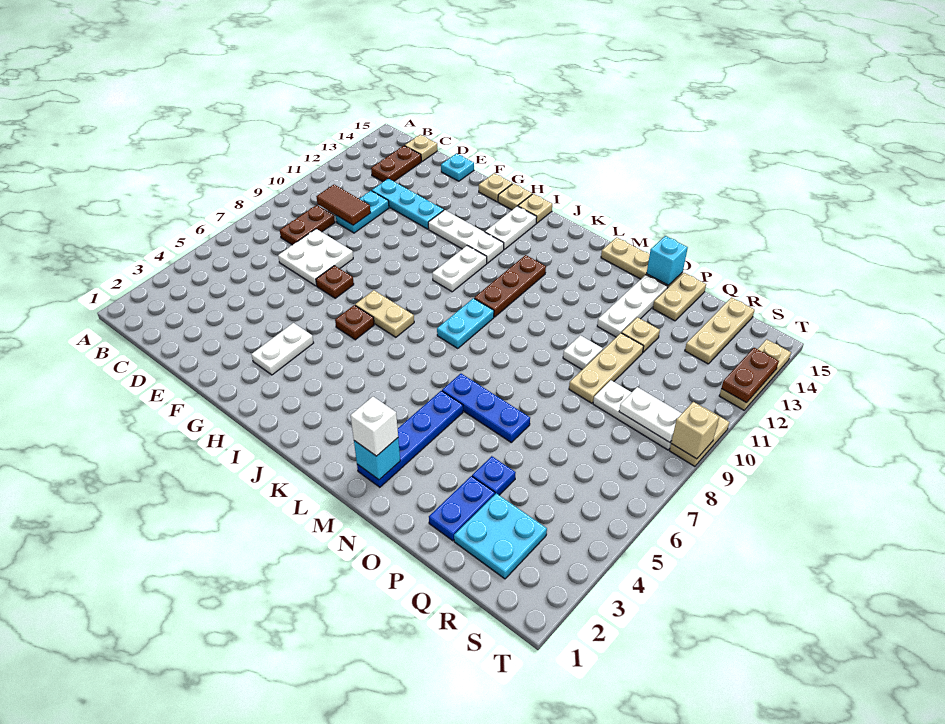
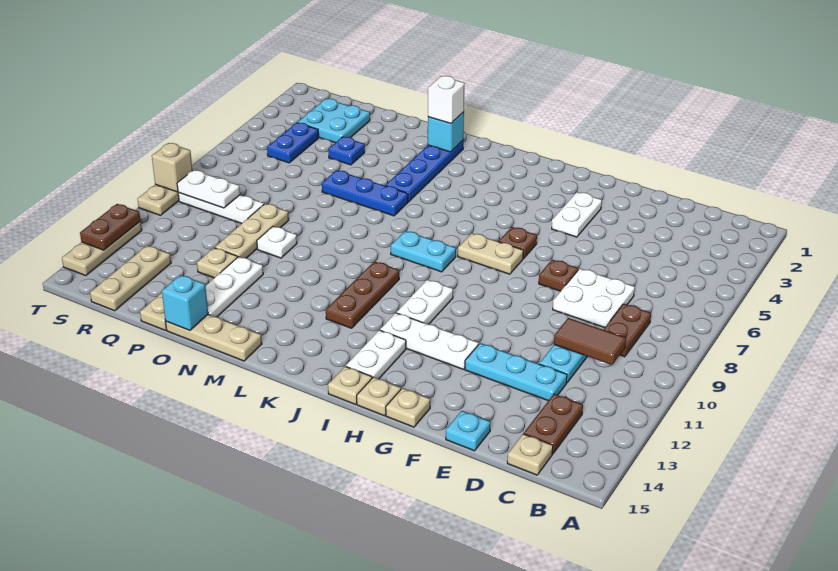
cyan 1x2 plate [437,298,494,349] -> cyan 1x2 plate turned to [391,231,456,272]
blue 1x2 plate [429,476,495,541] -> blue 1x2 plate moved to [267,123,319,163]

